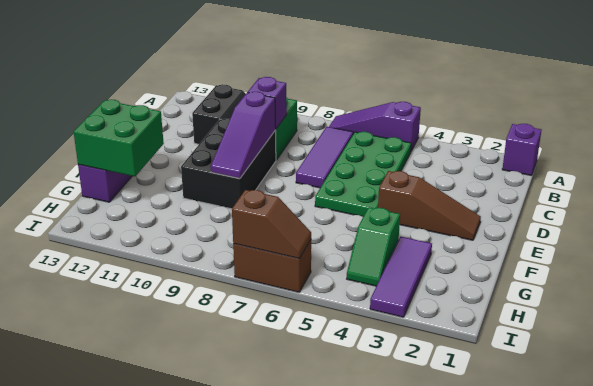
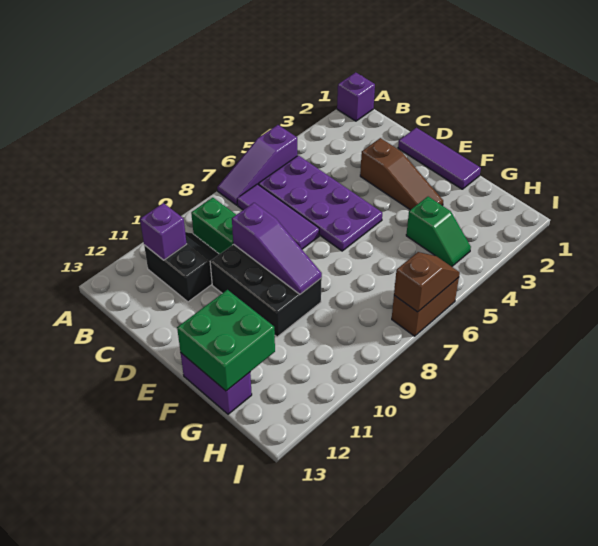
green 2x4 plate [315,132,411,217] -> purple 2x4 plate [258,155,382,251]
purple 1x1 brick [248,77,287,129] -> purple 1x1 brick moved to [140,203,187,260]
brown 1x3 slope [378,171,481,240] -> brown 1x3 slope turned to [360,138,443,210]
purple 1x3 tile [370,237,432,317] -> purple 1x3 tile moved to [398,128,481,189]

